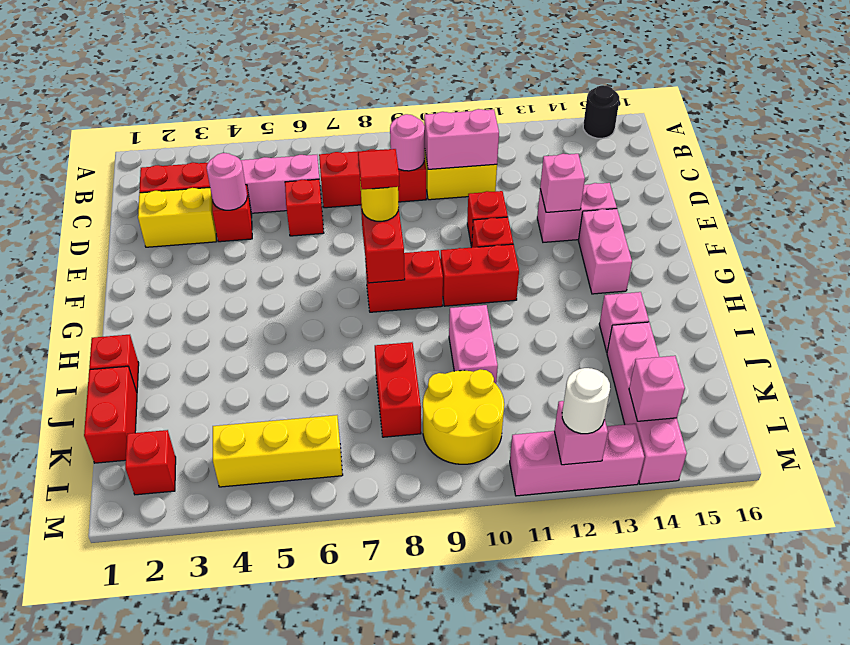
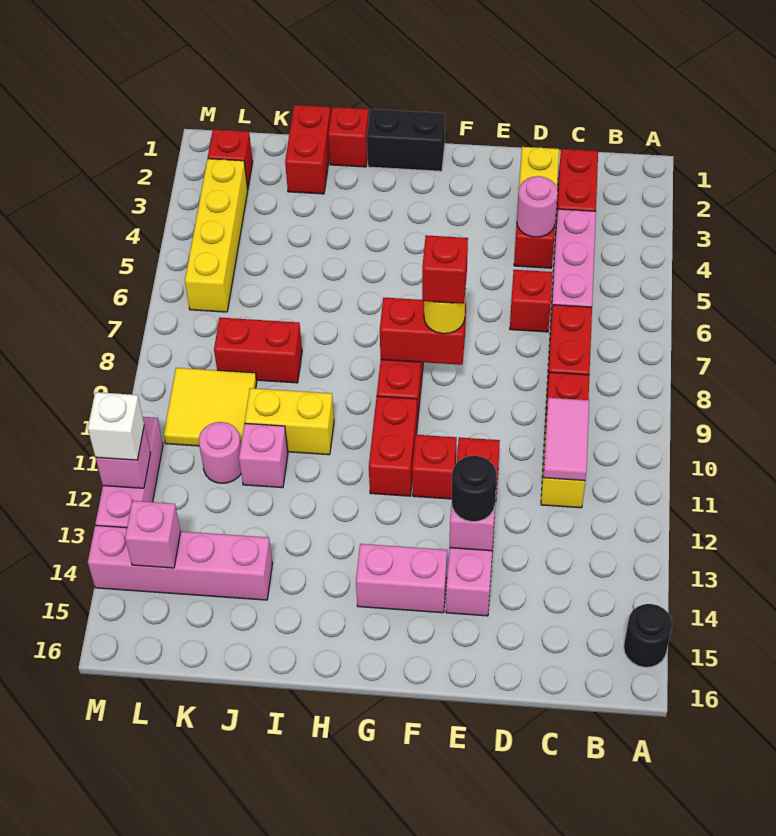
pink 1x1 round brick [390,114,425,171] -> pink 1x1 round brick moved to [199,422,241,483]
pink 1x2 brick [424,109,499,169] -> pink 1x2 tile [543,398,589,481]
none -> black 1x1 round brick [452,456,497,522]
red 1x1 tile [358,149,400,189] -> red 1x1 brick [422,235,468,304]
none -> black 1x2 brick [367,109,445,171]
pink 1x2 brick [449,305,498,384] -> yellow 1x2 brick [245,388,334,455]
pink 1x1 brick [599,292,649,352] -> pink 1x1 brick moved to [239,423,288,488]
red 1x2 brick [84,366,137,463] -> red 1x2 brick turned to [285,105,331,194]
yellow 2x2 round brick [423,369,504,464] -> yellow 2x2 tile [164,368,257,446]
yellow 1x3 brick [213,415,343,487] -> yellow 1x4 brick [185,159,248,312]
white 1x1 round brick [562,368,610,434] -> white 1x1 brick [88,392,144,460]

